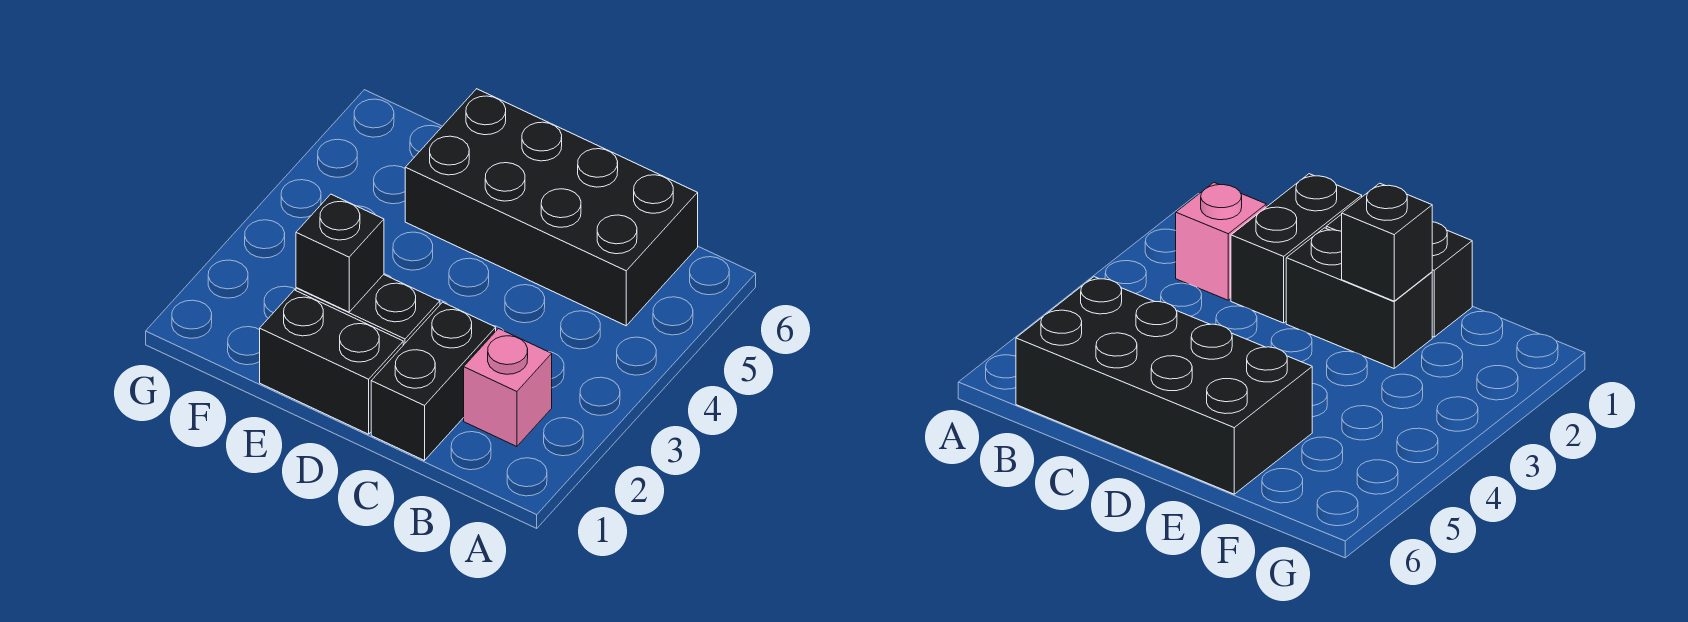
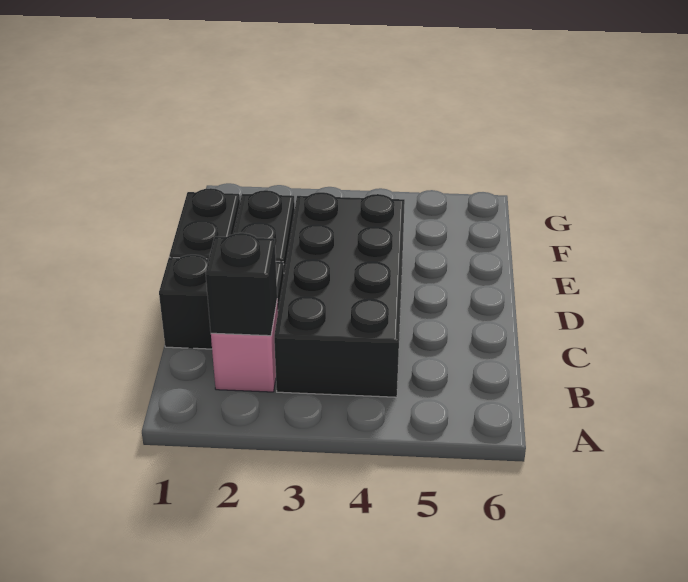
black 2x4 brick [405,89,698,326] -> black 2x4 brick moved to [274,192,405,397]
black 1x1 brick [296,194,384,312] -> black 1x1 brick moved to [206,233,277,336]

